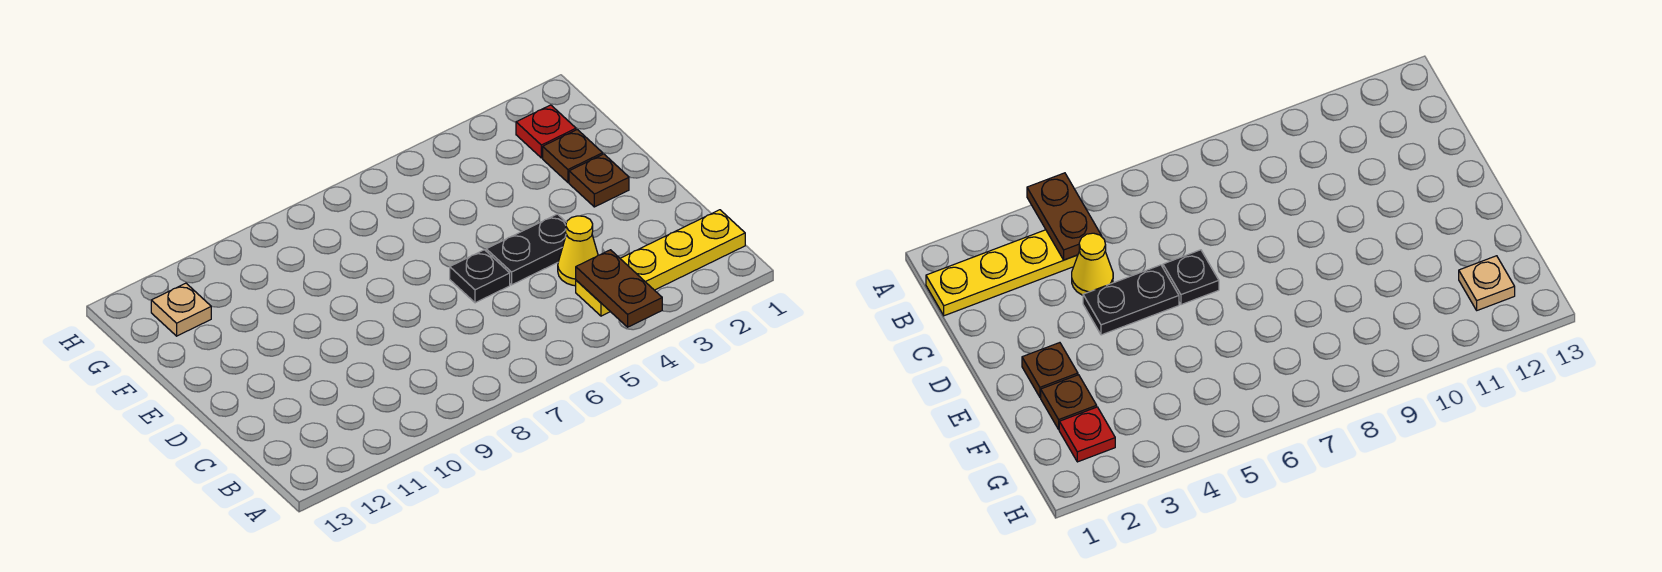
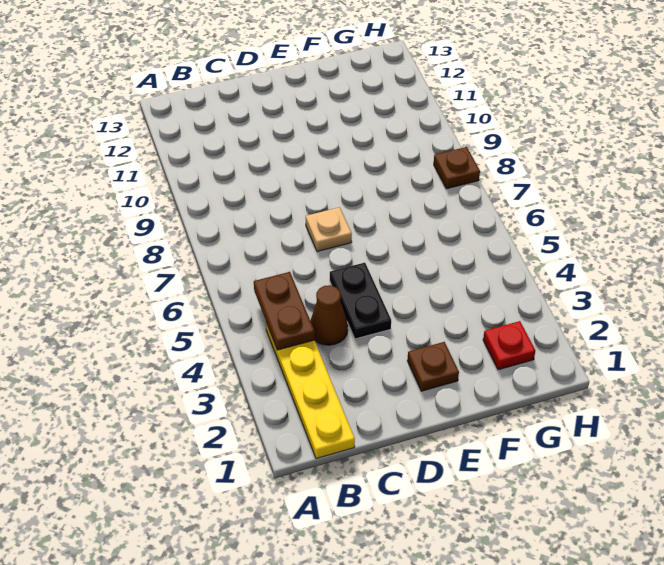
brown 1x2 plate [576,250,662,327] -> brown 1x2 plate turned to [254,272,314,350]
yellow 1x1 cone [558,216,598,286] -> brown 1x1 cone [310,285,348,345]
black 1x1 plate [450,250,510,303] -> none
brown 1x1 plate [543,130,603,182] -> brown 1x1 plate moved to [434,147,480,189]
tan 1x1 plate [151,283,211,336] -> tan 1x1 plate moved to [306,207,352,252]

